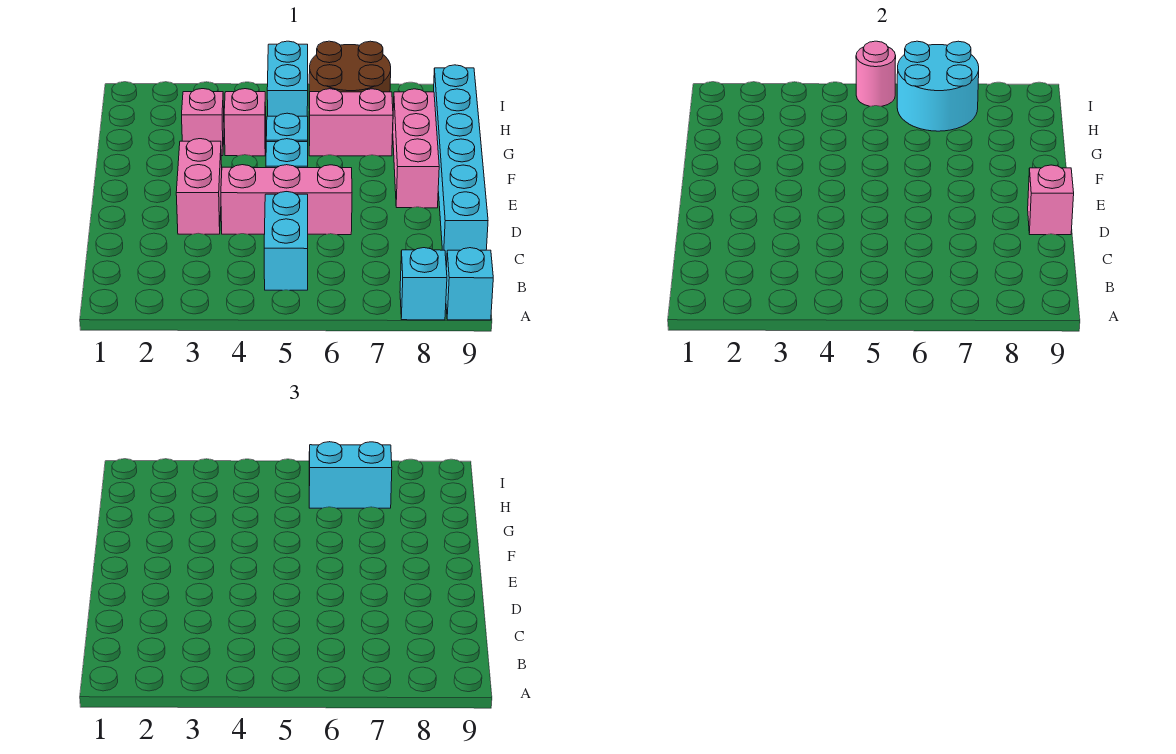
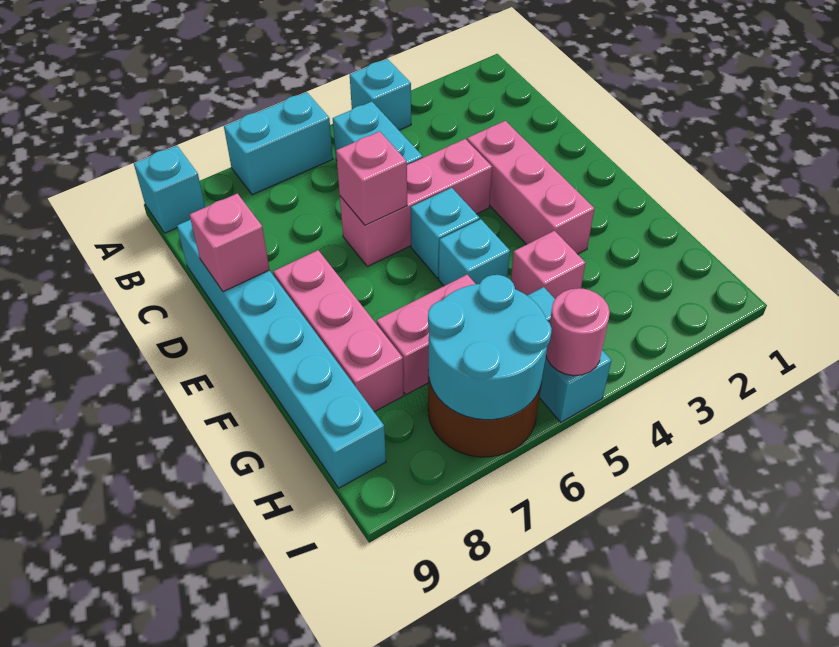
cyan 1x1 brick [400,248,447,320] -> cyan 1x1 brick moved to [350,59,411,130]
pink 1x2 brick [176,139,222,234] -> pink 1x3 brick [467,121,594,254]
pink 1x1 brick [182,89,224,156] -> pink 1x1 brick moved to [336,131,407,225]
cyan 1x2 brick [309,442,392,508] -> cyan 1x2 brick moved to [224,92,333,195]

